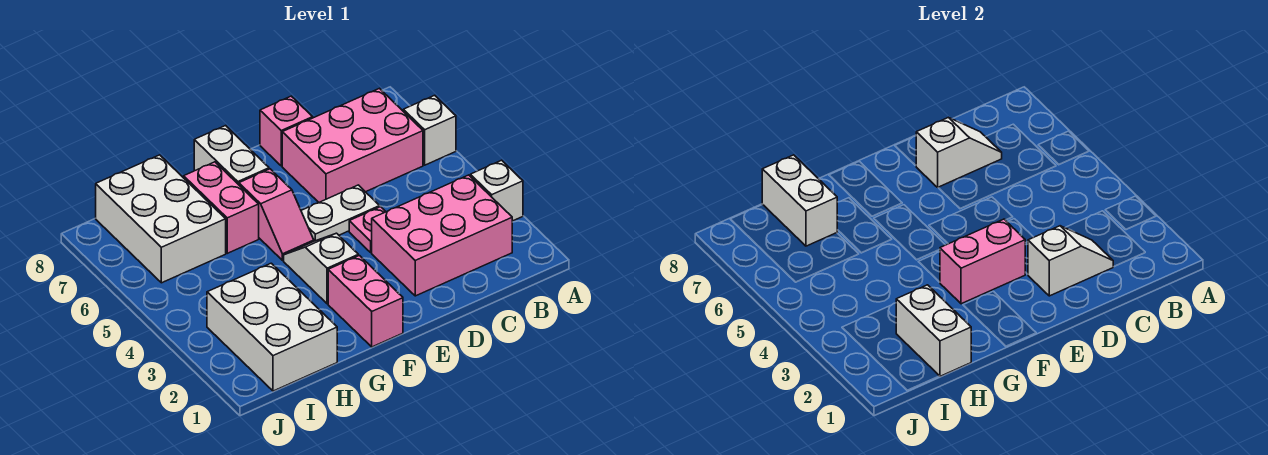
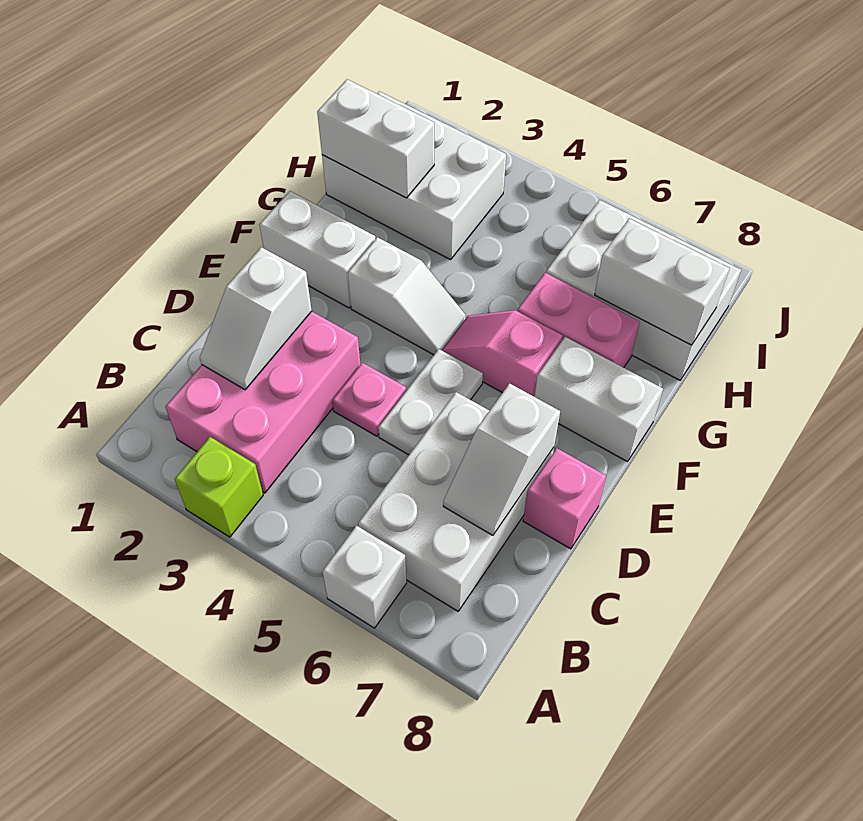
white 1x1 brick [470,160,523,221] -> lime 1x1 brick [175,437,263,537]
pink 2x3 brick [282,88,423,202] -> white 2x3 brick [358,392,554,611]
pink 1x2 brick [940,219,1025,304] -> none
pink 1x2 brick [328,256,403,347] -> white 1x2 brick [260,191,375,308]

